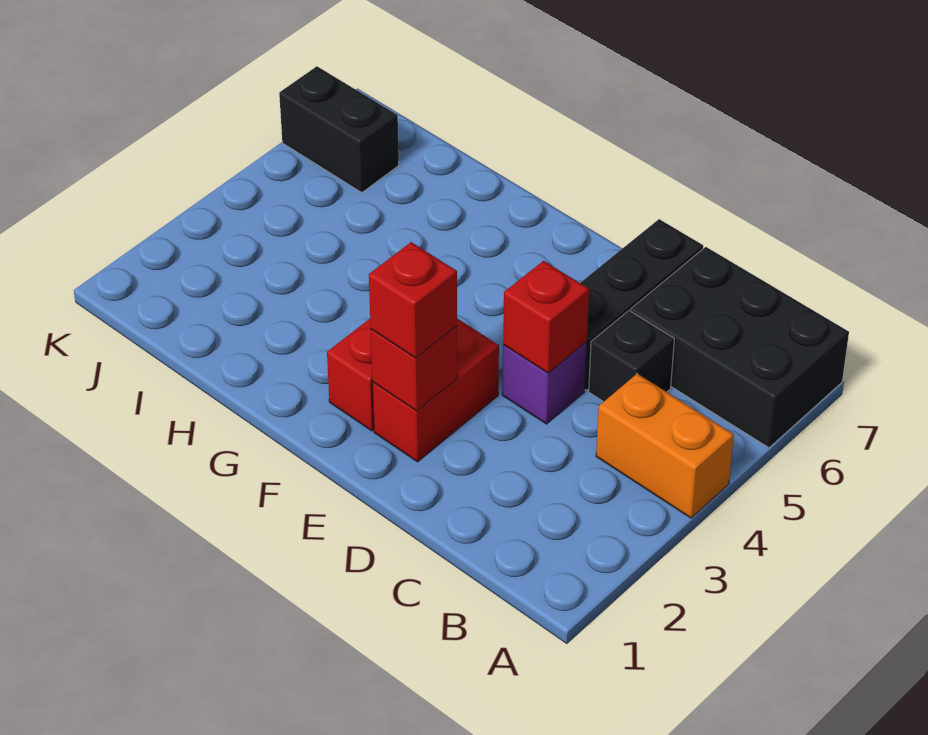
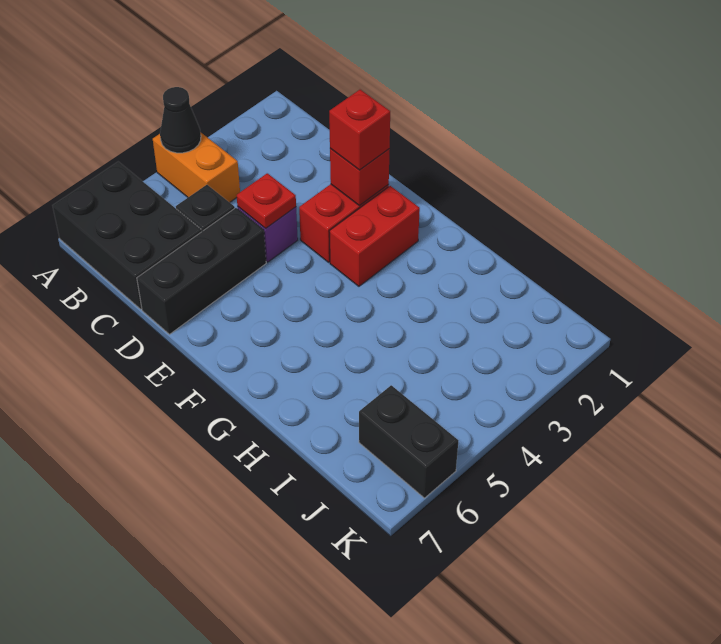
none -> black 1x1 cone [160,87,201,153]
red 1x1 brick [503,261,589,373] -> red 1x1 plate [237,173,296,228]

